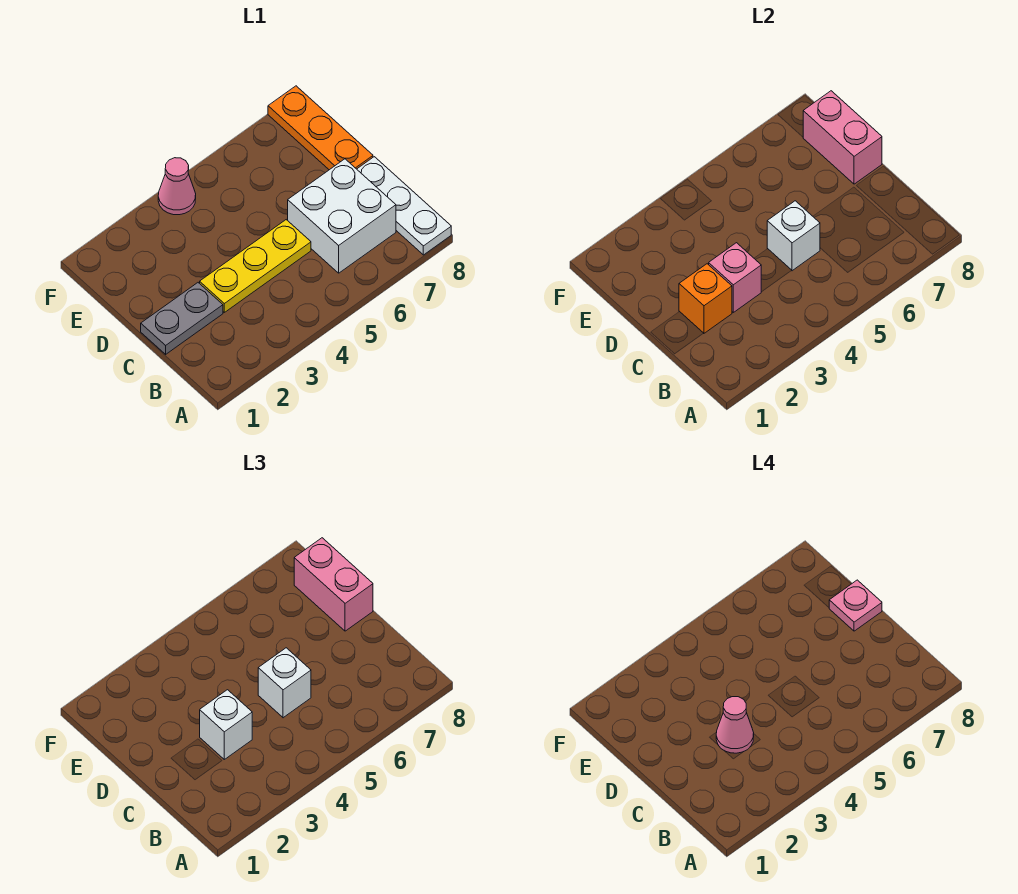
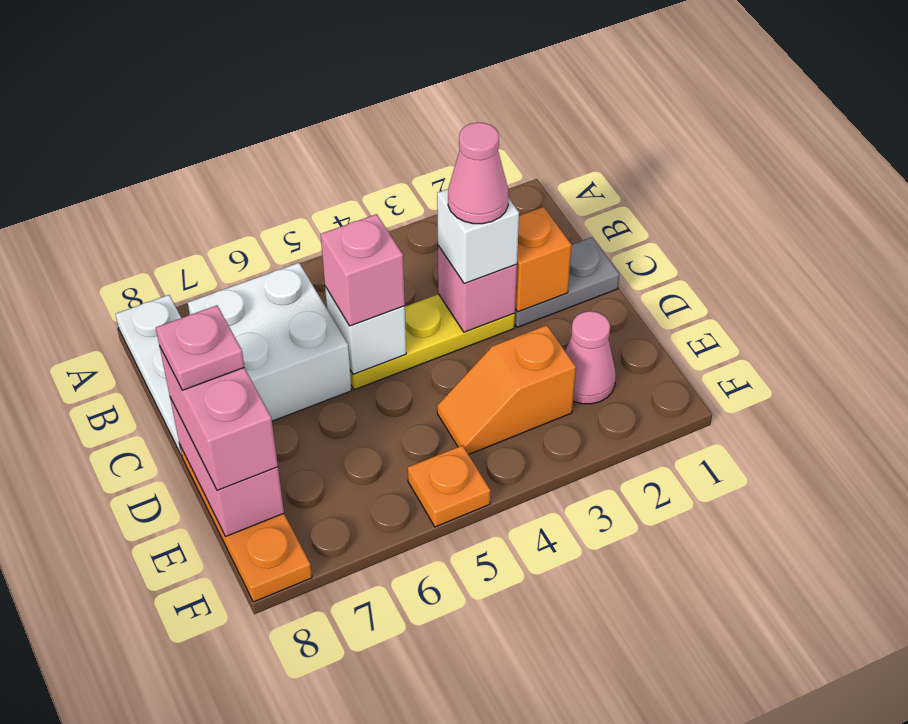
white 1x1 brick [258,648,311,718] -> pink 1x1 brick [321,214,405,326]
none -> orange 1x2 slope [437,325,576,455]
pink 1x1 cone [158,158,196,215] -> pink 1x1 cone moved to [565,311,616,404]
none -> orange 1x1 plate [408,445,490,527]

